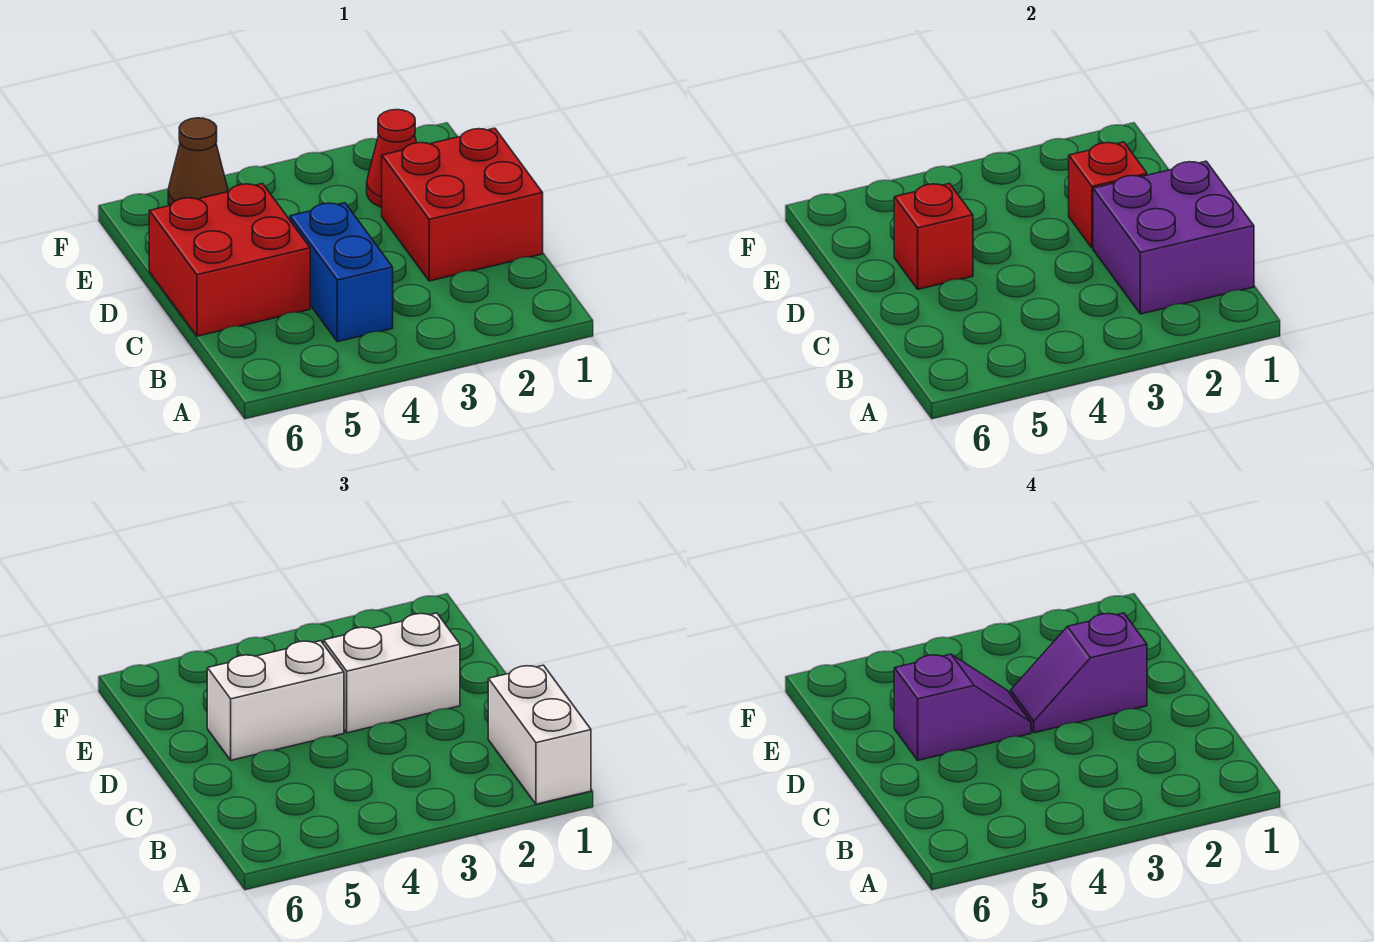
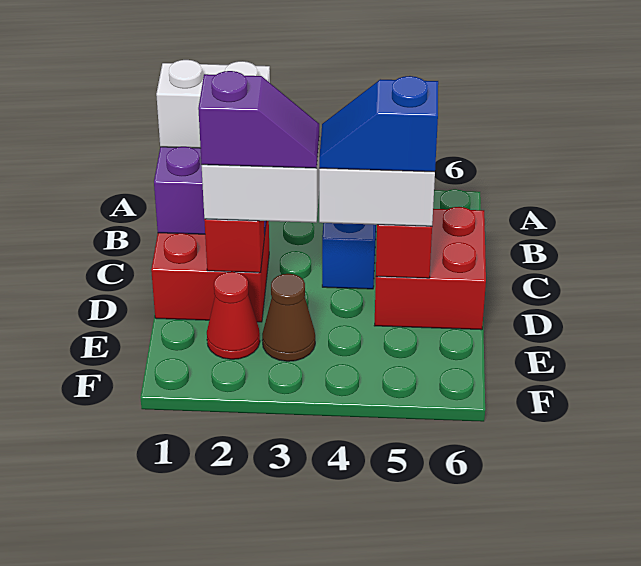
white 1x2 brick [488,665,591,804] -> white 1x2 brick turned to [156,60,270,148]
purple 1x2 slope [894,654,1031,760] -> blue 1x2 slope [319,76,438,172]
brown 1x1 cone [168,118,228,206] -> brown 1x1 cone moved to [262,274,315,361]

